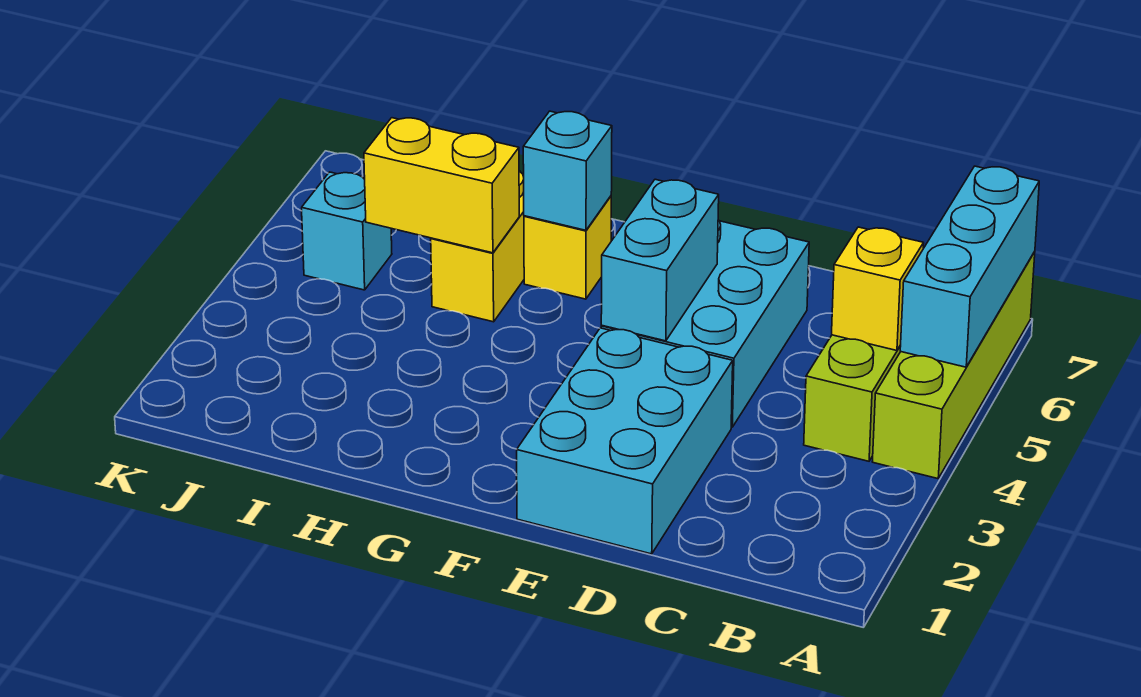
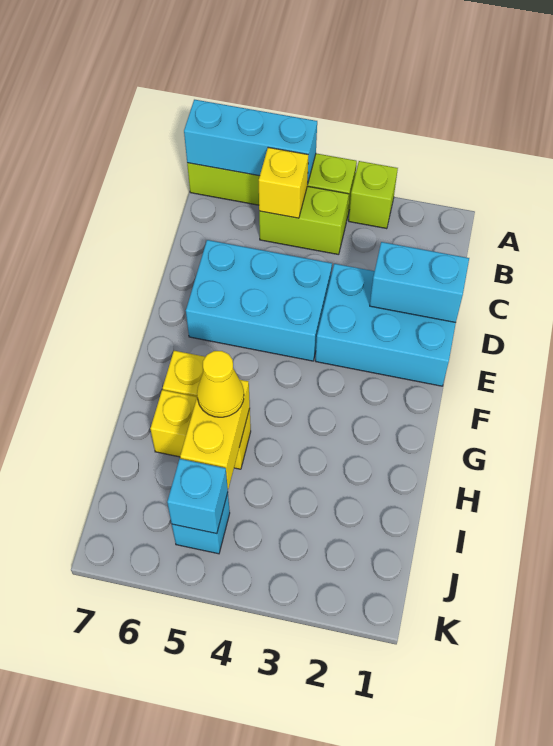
none -> lime 1x1 brick [349,161,398,229]
cyan 1x2 brick [601,179,719,341] -> cyan 1x2 brick moved to [370,242,469,322]
cyan 1x1 brick [523,111,612,230] -> cyan 1x1 brick moved to [167,459,228,534]
none -> yellow 1x1 cone [197,351,244,417]

